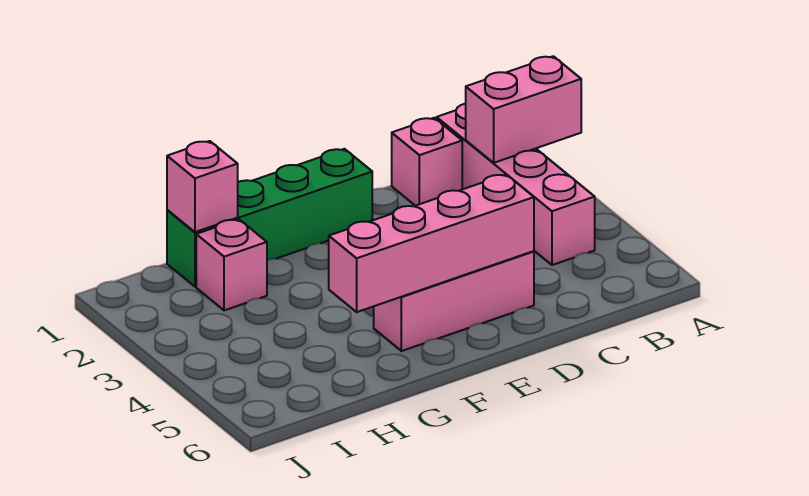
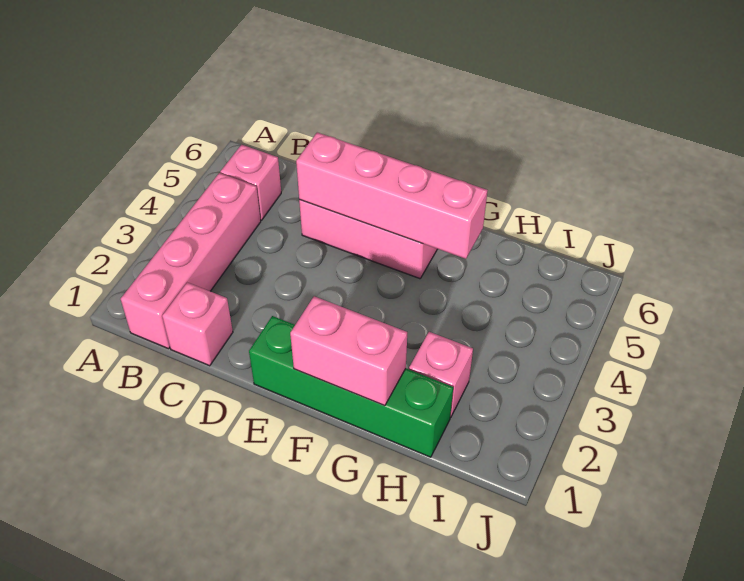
pink 1x2 brick [466,56,581,163] -> pink 1x2 brick moved to [290,296,407,406]
pink 1x1 brick [167,141,238,232] -> pink 1x1 brick moved to [220,145,281,220]

